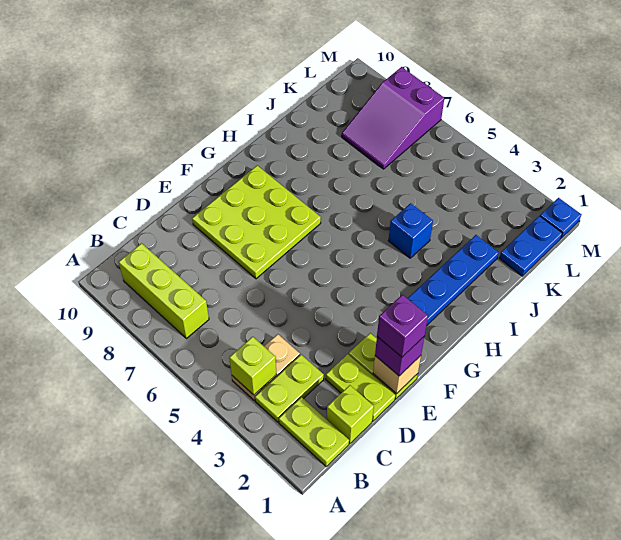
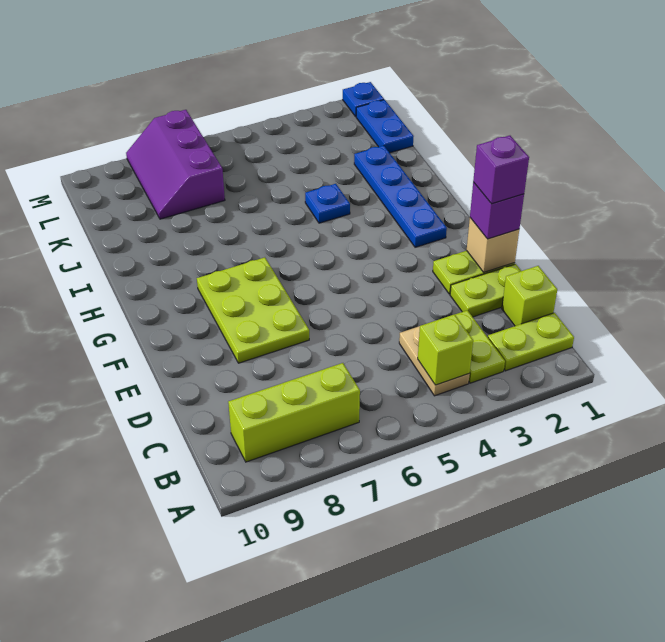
lime 3x3 plate [192,166,321,279] -> lime 2x3 plate [197,257,309,363]
blue 1x1 brick [388,203,433,258] -> blue 1x1 plate [305,184,350,223]
purple 2x3 slope [342,67,444,169] -> purple 2x3 slope turned to [126,110,225,219]

